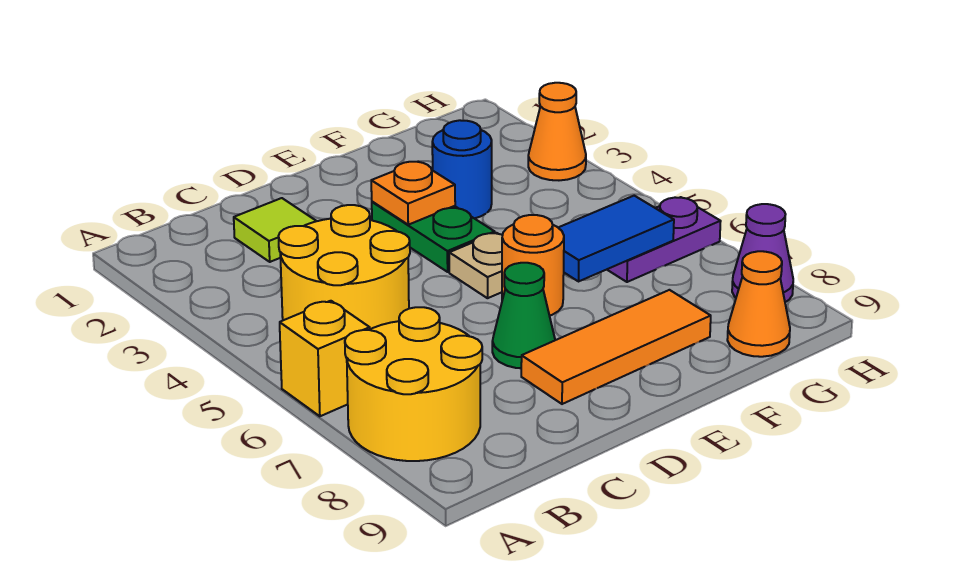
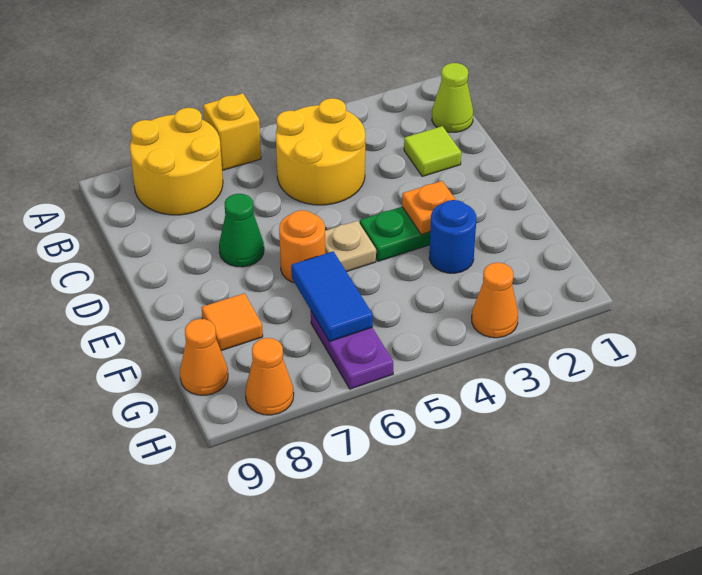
none -> lime 1x1 cone [432,63,473,132]
orange 1x3 tile [521,290,711,404] -> orange 1x1 tile [201,293,263,351]
purple 1x1 cone [732,204,793,302] -> orange 1x1 cone [245,338,294,415]

